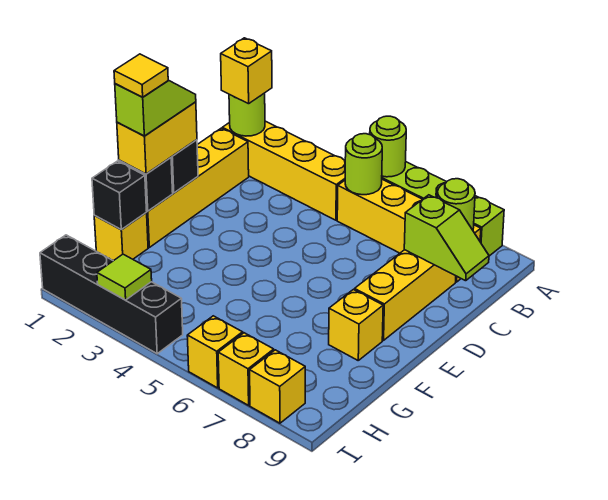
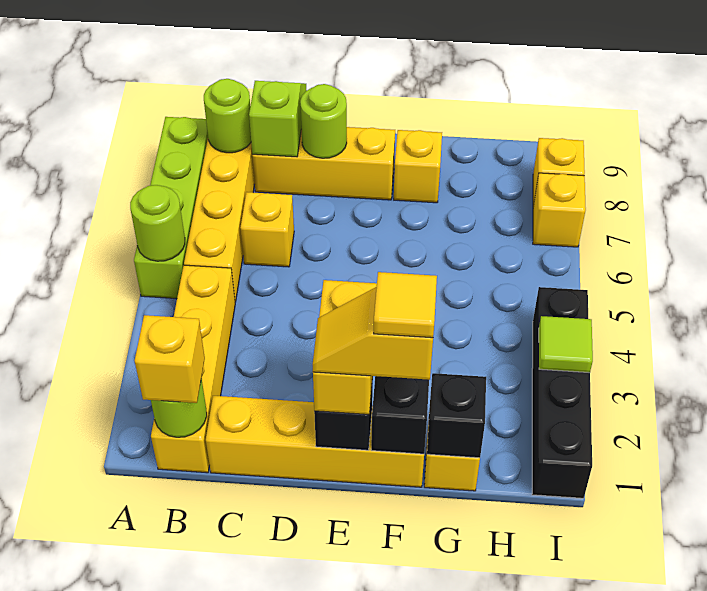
lime 1x1 round brick [345,134,382,195] -> lime 1x1 round brick moved to [300,84,347,158]
yellow 1x2 brick [117,102,197,174] -> yellow 1x2 brick turned to [313,280,377,414]
lime 1x2 slope [115,80,196,136] -> yellow 1x2 slope [313,287,433,380]
yellow 1x1 brick [187,316,243,388] -> yellow 1x1 brick moved to [240,192,294,267]

